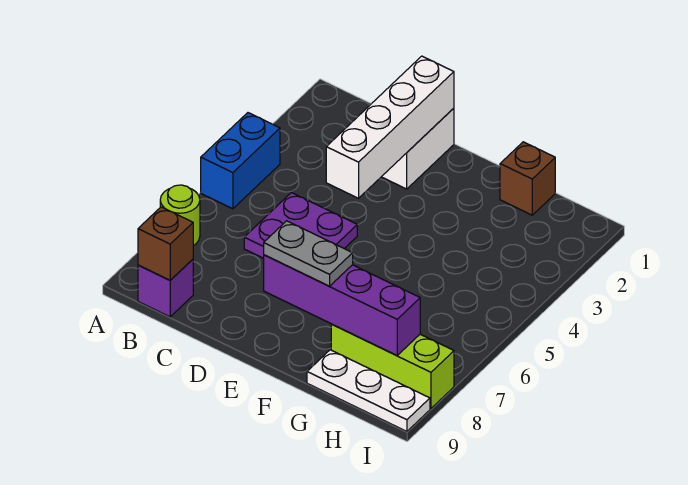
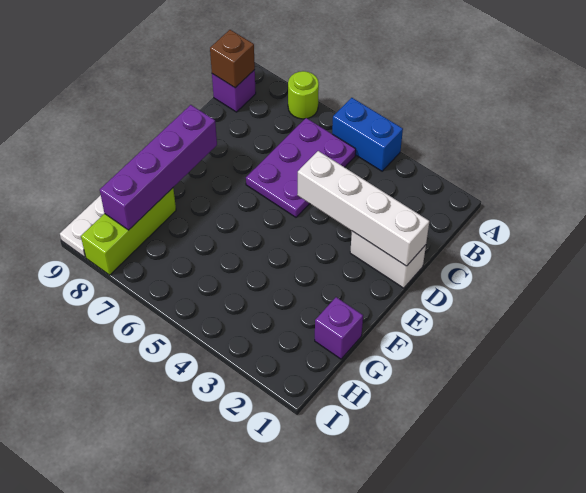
purple 2x2 plate [244,193,357,258] -> purple 2x3 plate [246,118,356,217]
grey 1x2 plate [264,221,353,286] -> none
brown 1x1 brick [500,142,555,215] -> purple 1x1 brick [315,297,363,359]

